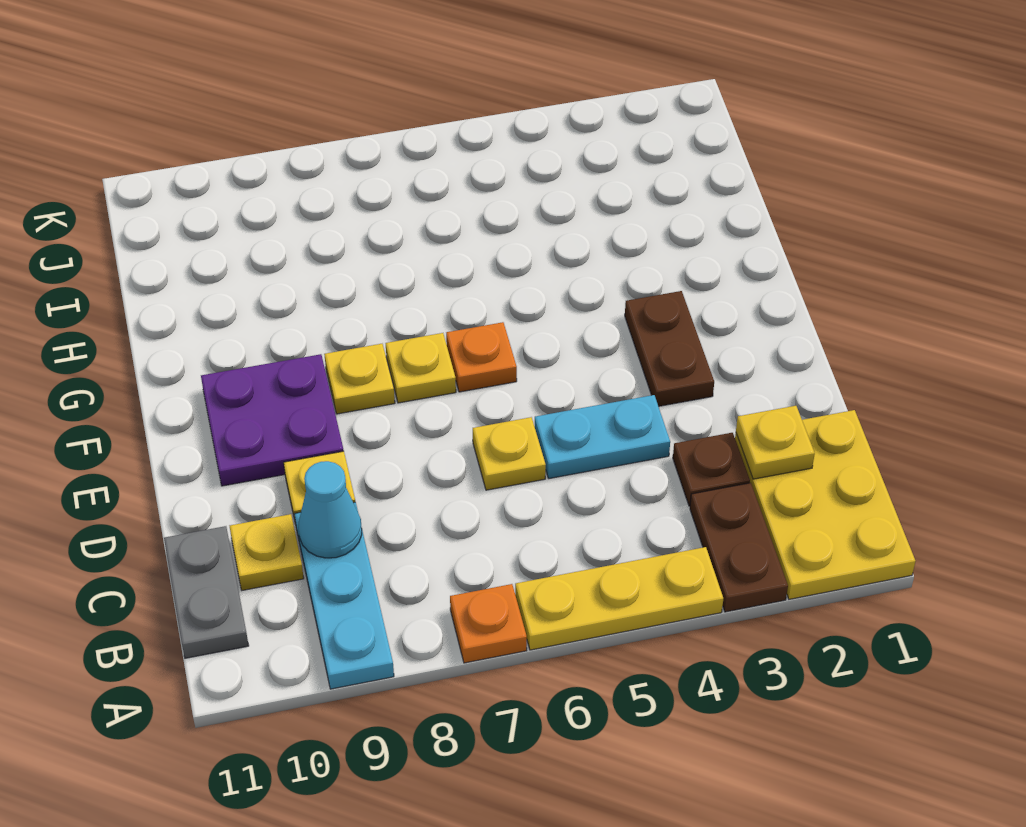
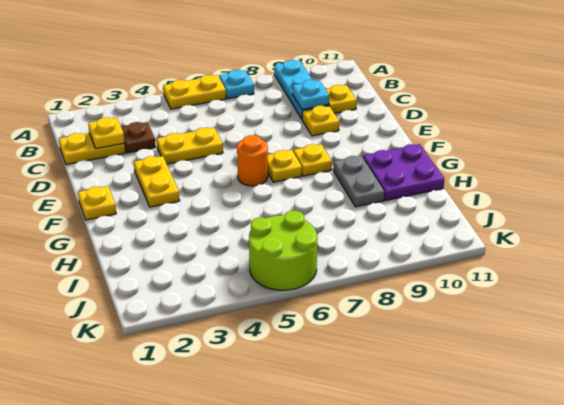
yellow 2x3 plate [735,410,916,599] -> yellow 1x2 plate [59,133,125,165]
brown 1x2 plate [690,483,788,612] -> none
yellow 1x3 plate [515,547,723,650] -> yellow 1x2 plate [163,75,226,109]
orange 1x1 plate [450,584,527,663] -> cyan 1x1 plate [219,70,254,99]
grey 1x2 plate [164,526,249,658] -> grey 1x2 plate moved to [333,156,385,207]
cyan 1x1 cone [299,461,362,558] -> cyan 1x1 plate [293,80,329,110]
cyan 1x2 plate [534,395,670,479] -> yellow 1x2 plate [157,128,223,164]
yellow 1x1 plate [473,417,546,490] -> yellow 1x1 plate moved to [78,186,116,220]
brown 1x2 plate [625,291,714,406] -> yellow 1x2 plate [134,156,180,207]
purple 2x2 plate [201,354,344,486] -> purple 2x2 plate moved to [363,144,444,200]
orange 1x1 plate [446,322,517,392] -> orange 1x1 round brick [237,135,268,186]
none -> lime 2x2 round brick [249,211,317,290]

